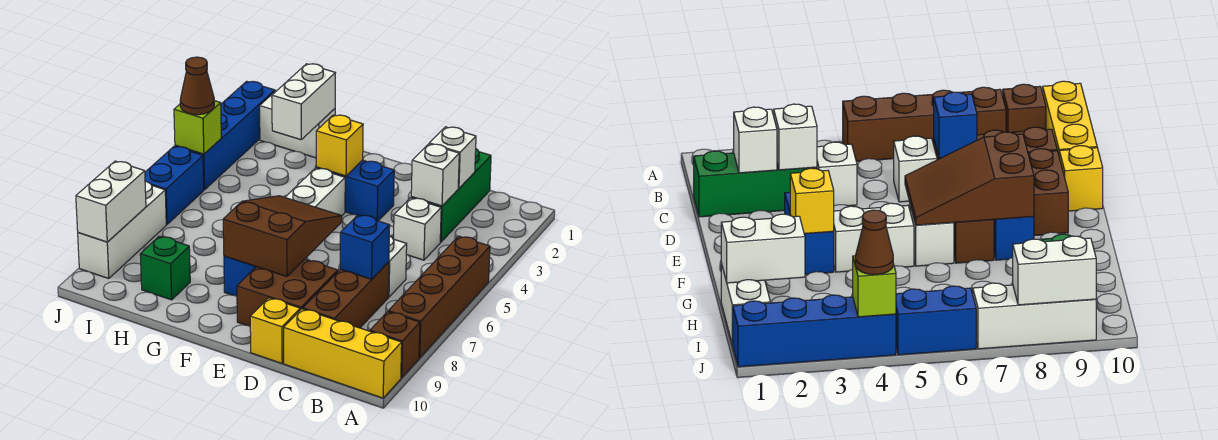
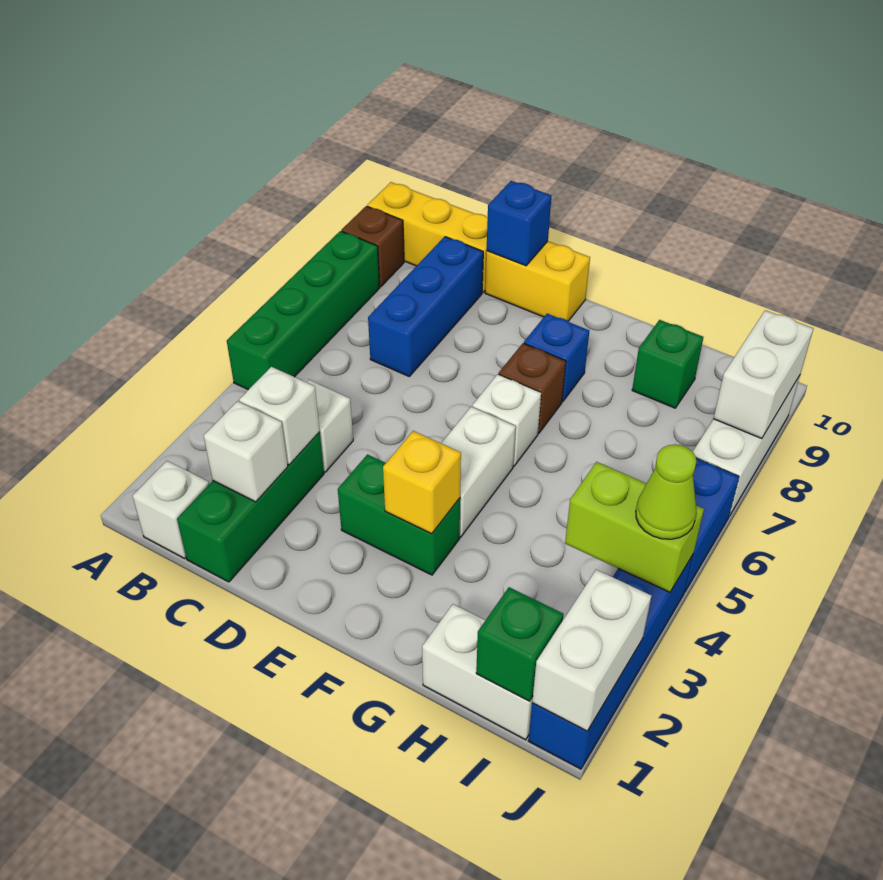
brown 1x4 brick [388,236,490,358] -> green 1x4 brick [227,231,380,390]
white 1x1 brick [388,236,407,297] -> white 1x1 brick moved to [133,461,209,558]
brown 1x3 brick [303,262,389,328] -> blue 1x3 brick [368,237,483,376]
blue 1x1 brick [340,215,390,279] -> blue 1x1 brick moved to [487,181,551,266]
brown 2x2 brick [237,259,338,326] -> none
yellow 1x1 brick [250,298,300,363] -> yellow 1x2 brick [485,241,590,321]
blue 1x2 brick [316,160,394,221] -> green 1x2 brick [338,454,460,575]
brown 2x3 slope [223,196,342,277] -> none
white 1x2 brick [272,64,335,140] -> white 1x2 brick moved to [532,570,651,731]
none -> green 1x1 brick [476,587,563,701]
lime 1x1 brick [174,101,221,154] -> lime 1x2 brick [565,462,704,592]
brown 1x1 cone [180,57,214,115] -> lime 1x1 cone [636,445,697,539]

